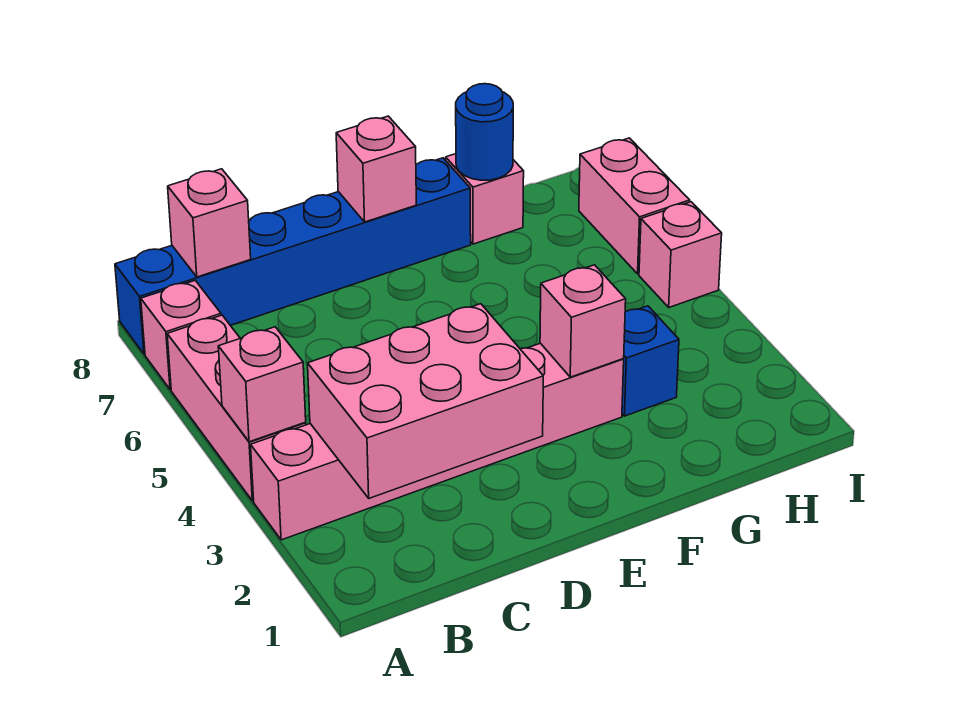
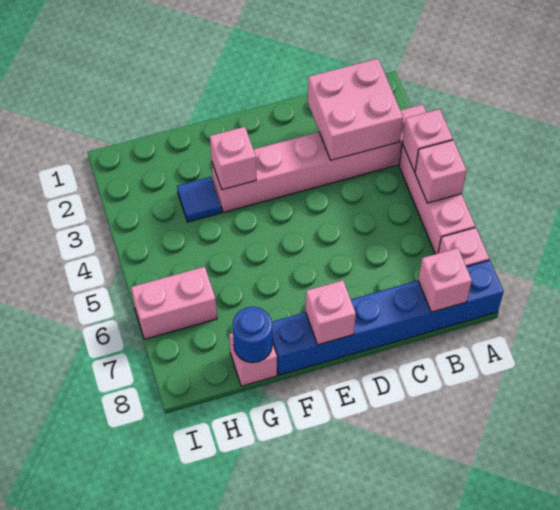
pink 2x3 brick [308,304,543,498] -> pink 2x2 brick [308,59,403,160]
blue 1x1 brick [622,306,679,416] -> blue 1x1 tile [177,177,221,222]
pink 1x1 brick [639,202,722,307] -> pink 1x1 brick moved to [415,140,467,203]
pink 1x2 brick [579,138,690,274] -> pink 1x2 brick turned to [131,267,217,339]

